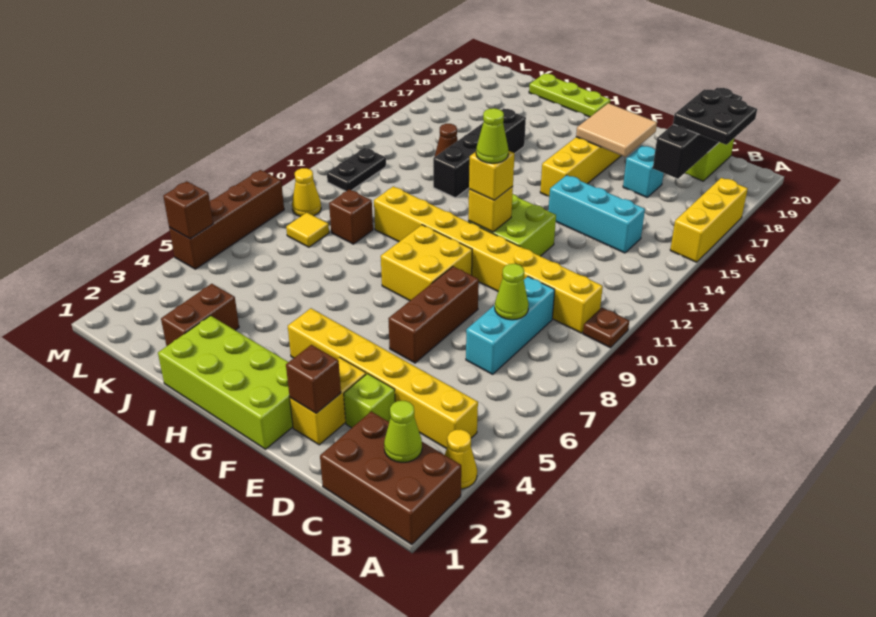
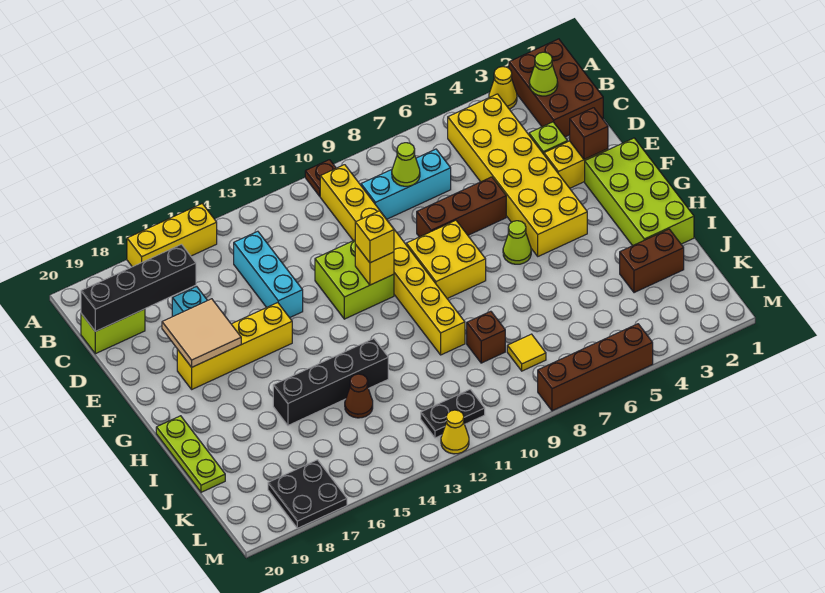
yellow 1x6 brick [288,308,478,449] -> yellow 2x6 brick [448,94,587,256]
black 2x2 plate [673,89,757,145] -> black 2x2 plate moved to [268,460,347,528]
lime 1x1 cone [476,108,508,163] -> lime 1x1 cone moved to [503,221,531,264]
yellow 1x1 cone [292,168,321,217] -> yellow 1x1 cone moved to [441,410,469,454]
brown 1x1 brick [163,181,213,239] -> none

